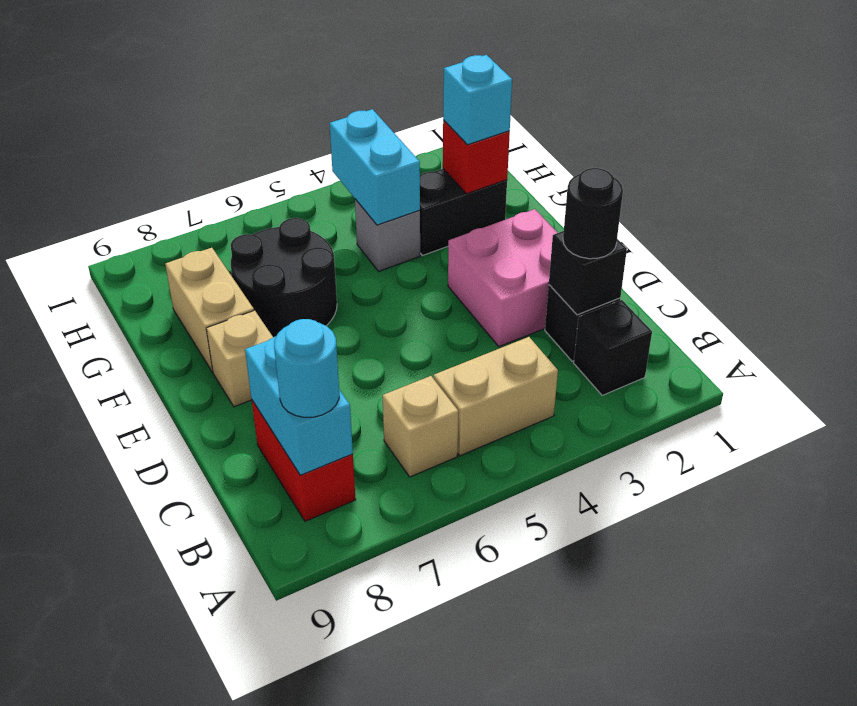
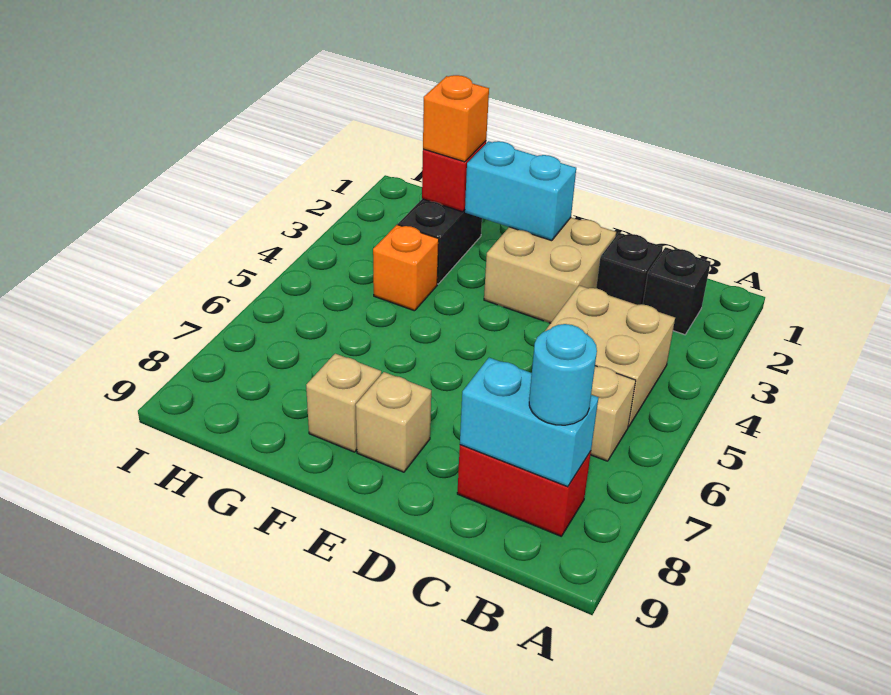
tan 1x2 brick [434,337,558,456] -> tan 2x2 brick [545,285,675,427]
black 1x1 brick [549,231,627,315] -> none
black 1x1 round brick [563,168,623,259] -> none
pink 2x2 brick [448,209,557,347] -> tan 2x2 brick [484,218,616,323]
black 2x2 round brick [231,218,337,337] -> none
tan 1x2 brick [165,248,254,372] -> tan 1x1 brick [306,354,381,452]
cyan 1x1 brick [443,55,512,145] -> orange 1x1 brick [423,75,489,162]
grey 1x1 brick [355,199,420,271] -> orange 1x1 brick [373,225,439,311]
cyan 1x2 brick [330,109,420,225] -> cyan 1x2 brick moved to [465,141,576,241]

